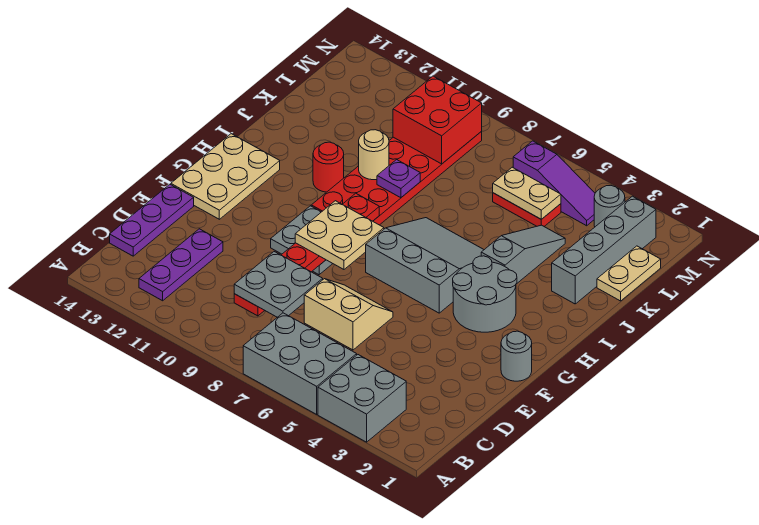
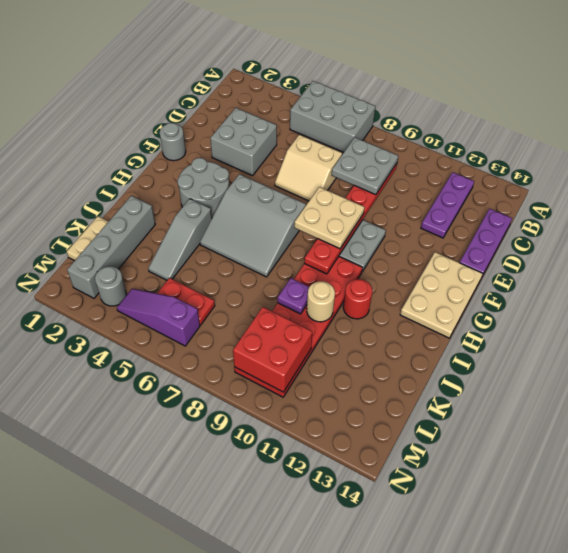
grey 2x2 brick [318,355,406,442] -> grey 2x2 brick moved to [210,108,277,176]
tan 1x2 plate [493,167,561,219] -> none

